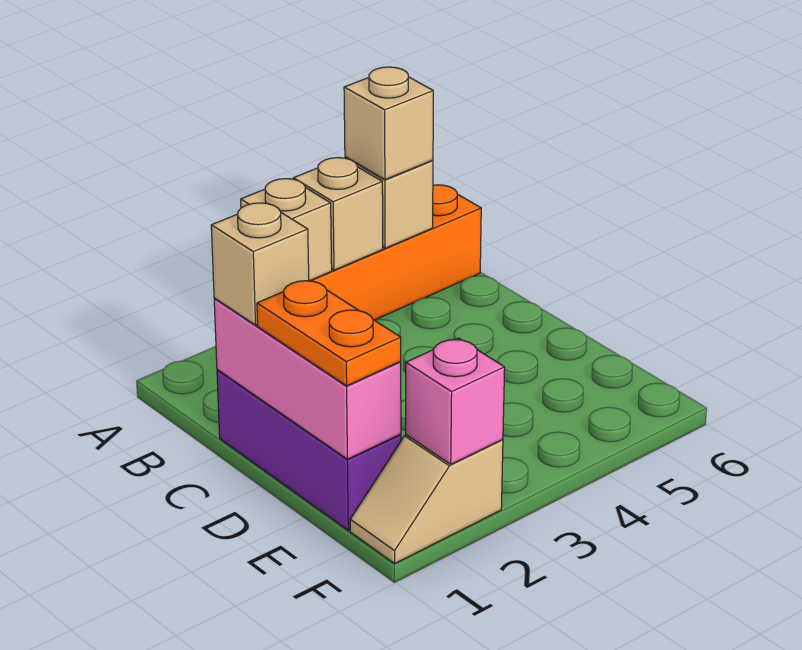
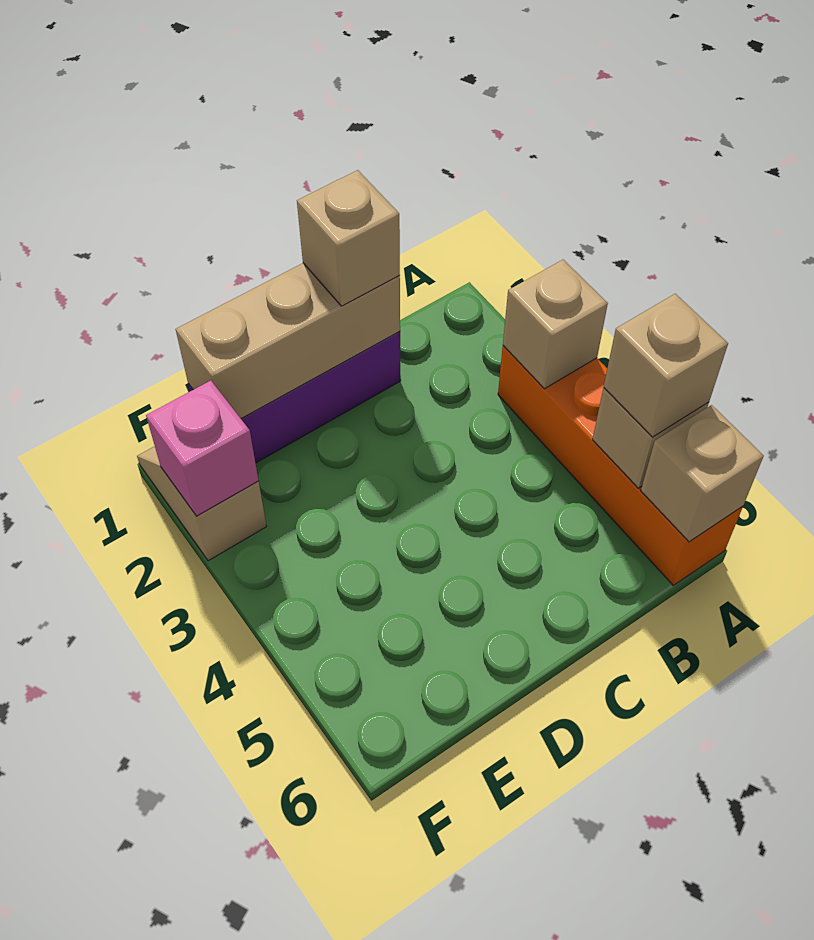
tan 1x1 brick [293,158,383,270] -> tan 1x1 brick moved to [641,405,764,542]
pink 1x3 brick [214,299,401,459] -> tan 1x3 brick [176,263,400,418]
orange 1x2 plate [257,280,401,386] -> none

